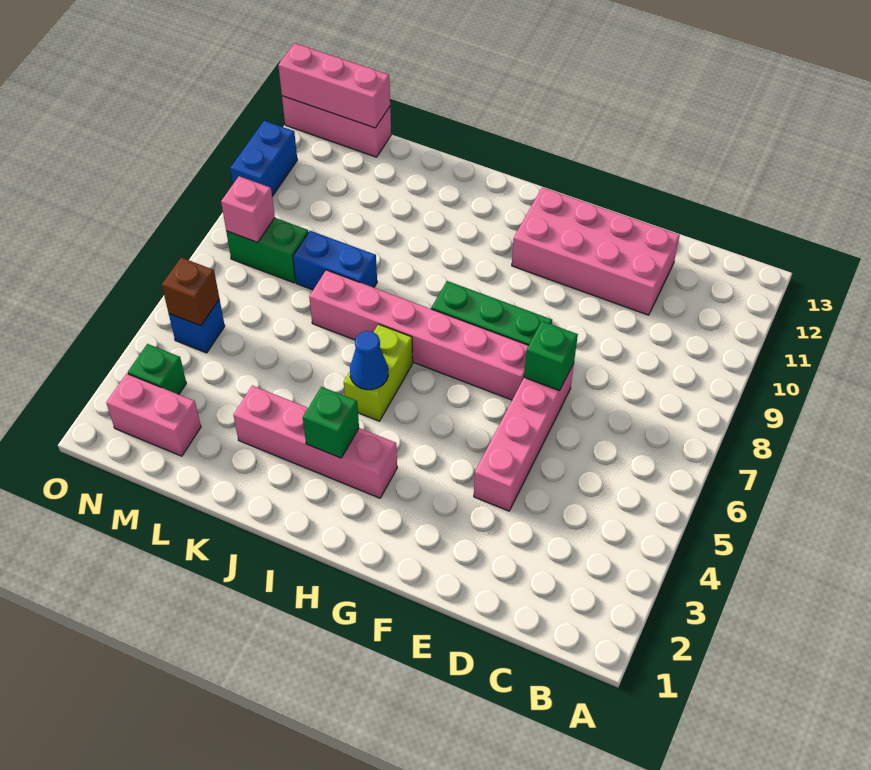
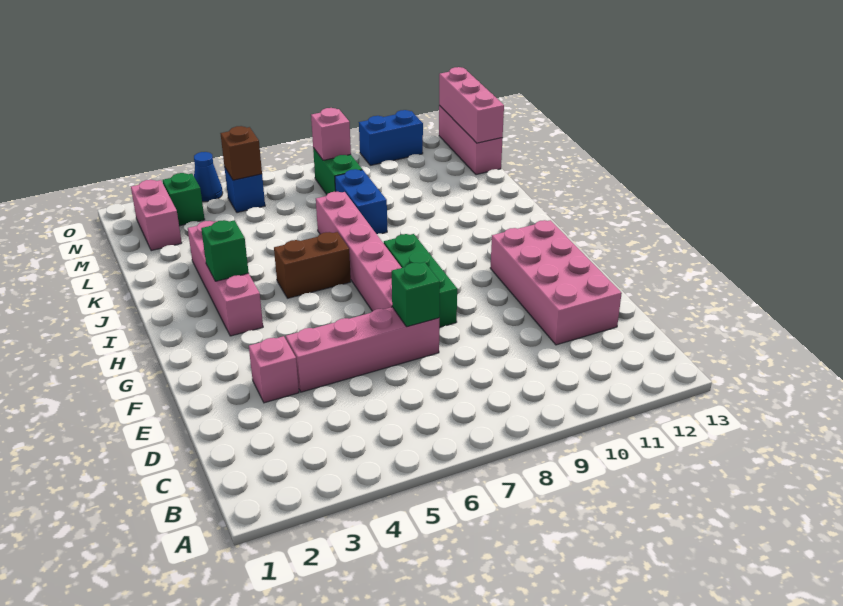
none -> pink 1x1 brick [249,336,299,403]
lime 1x2 brick [344,324,413,421] -> brown 1x2 brick [274,232,351,298]
blue 1x1 cone [350,331,388,390] -> blue 1x1 cone moved to [194,152,223,202]

